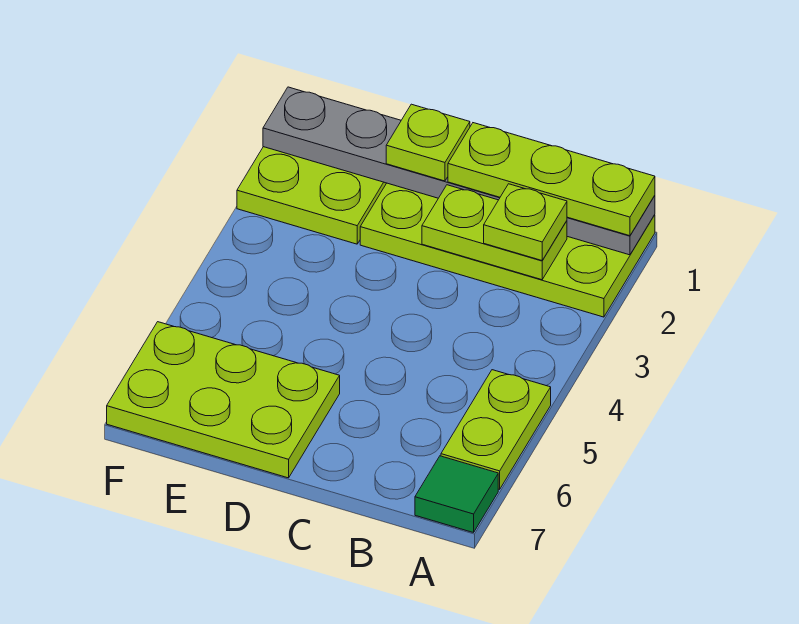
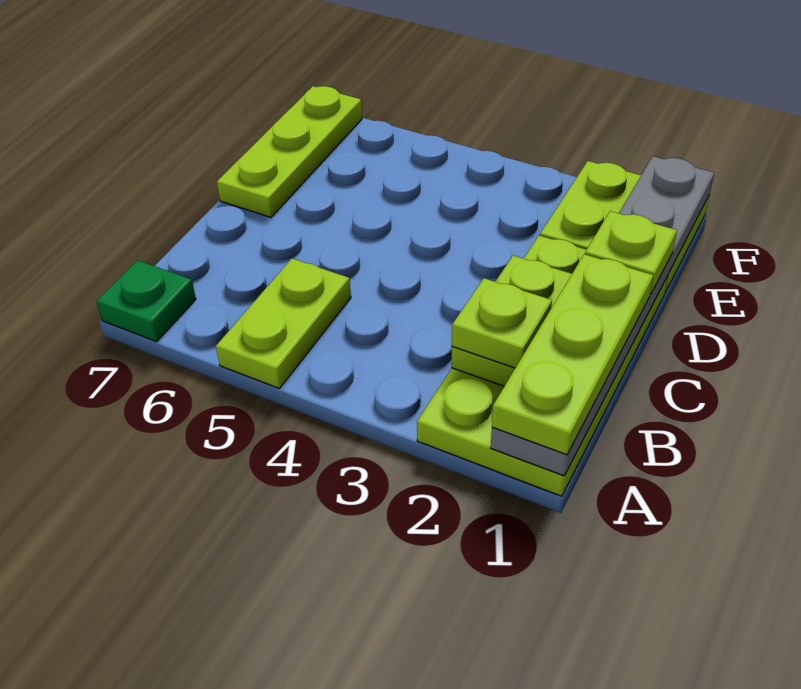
lime 1x2 plate [441,370,551,489] -> lime 1x2 plate turned to [216,259,351,389]
green 1x1 tile [415,456,498,533] -> green 1x1 plate [96,260,196,342]
lime 2x3 plate [107,322,340,478] -> lime 1x3 plate [217,86,362,217]

